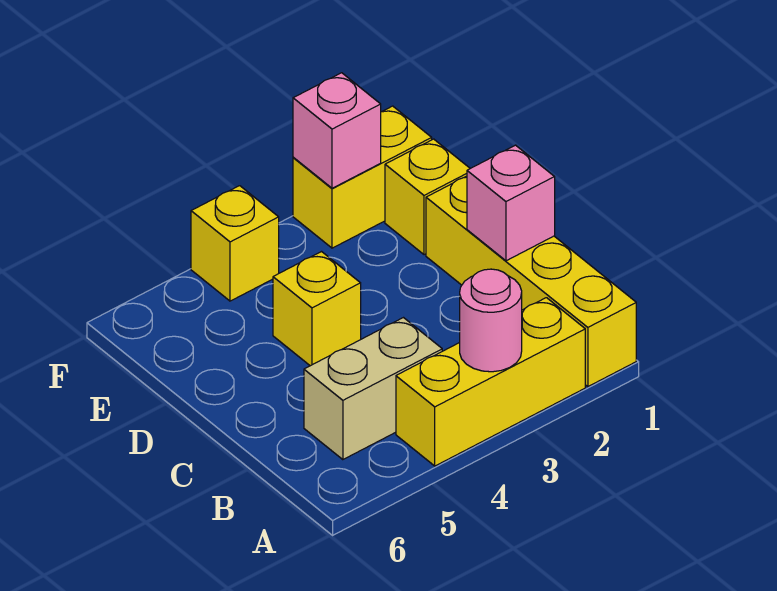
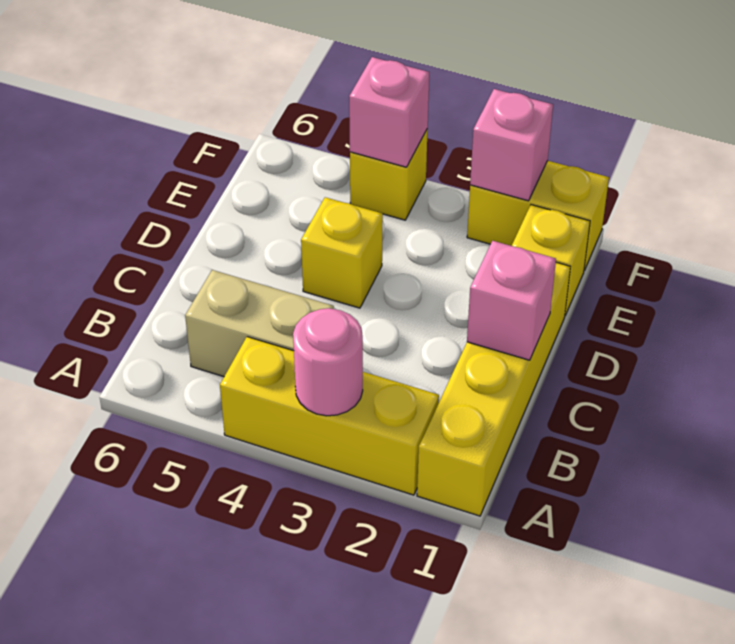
none -> pink 1x1 brick [349,57,429,167]

